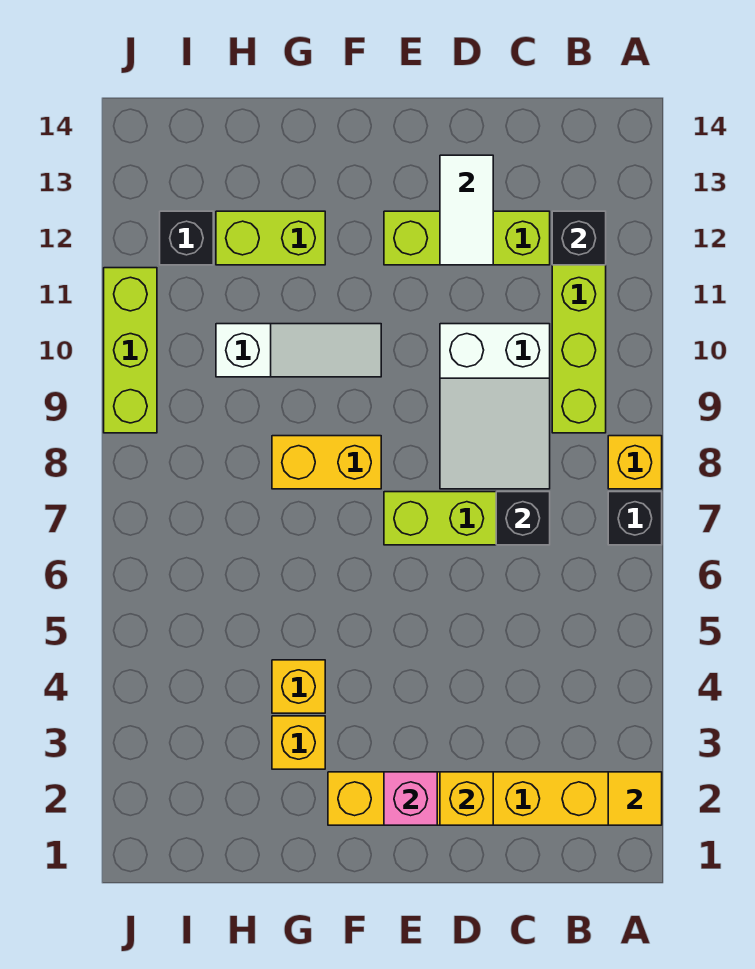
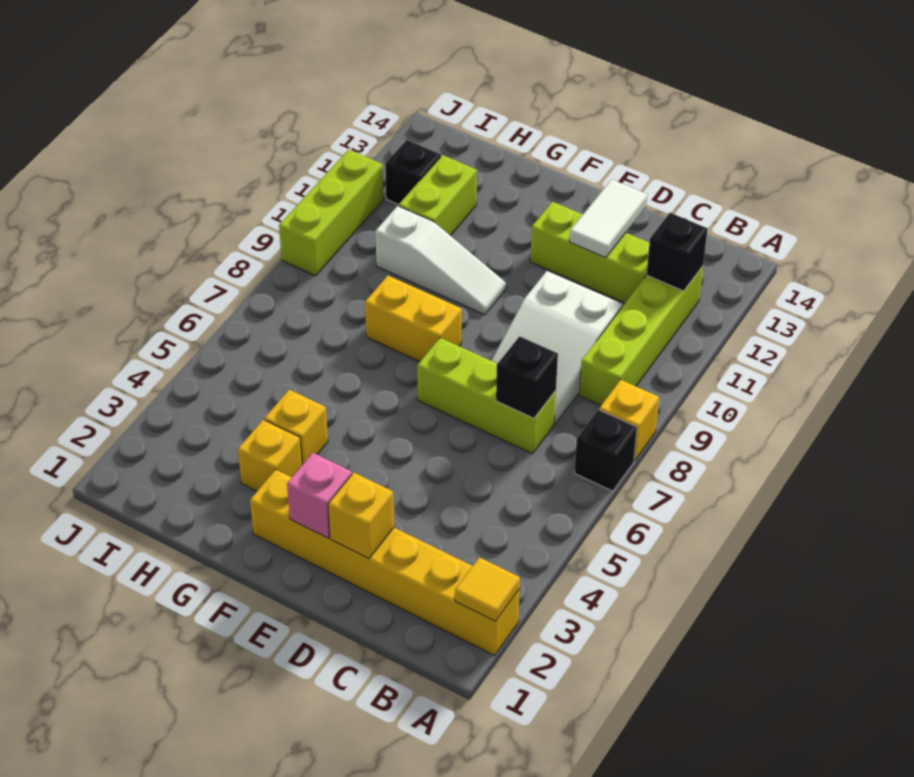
lime 1x2 brick [216,211,325,265] -> lime 1x2 brick turned to [399,155,477,236]

